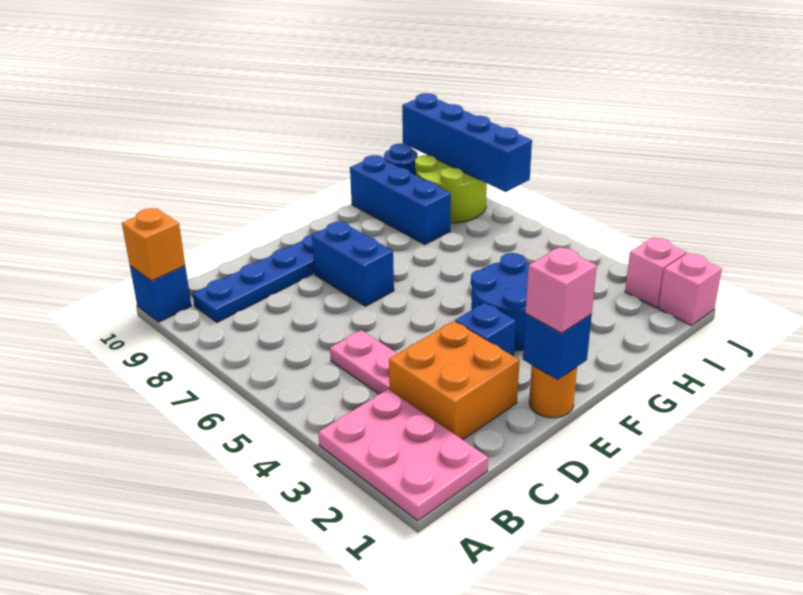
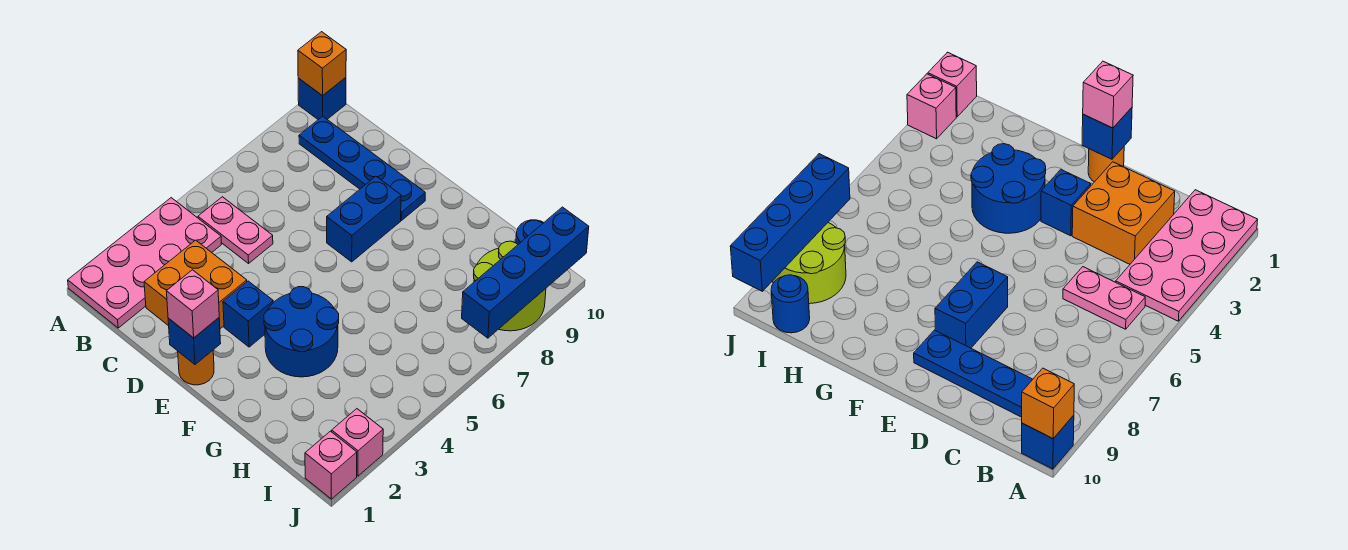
pink 2x3 plate [318,389,488,521] -> pink 2x4 plate [68,198,221,328]
pink 1x2 plate [330,330,398,394] -> pink 1x2 plate turned to [198,197,273,263]
blue 1x3 brick [350,155,451,245] -> none

